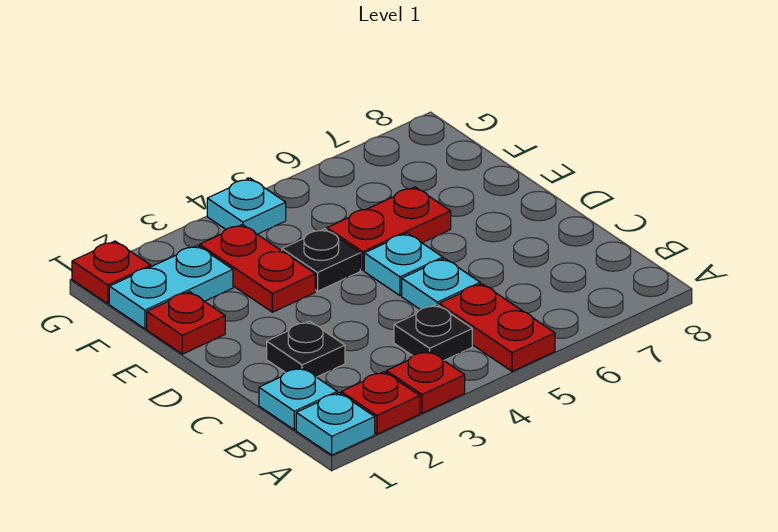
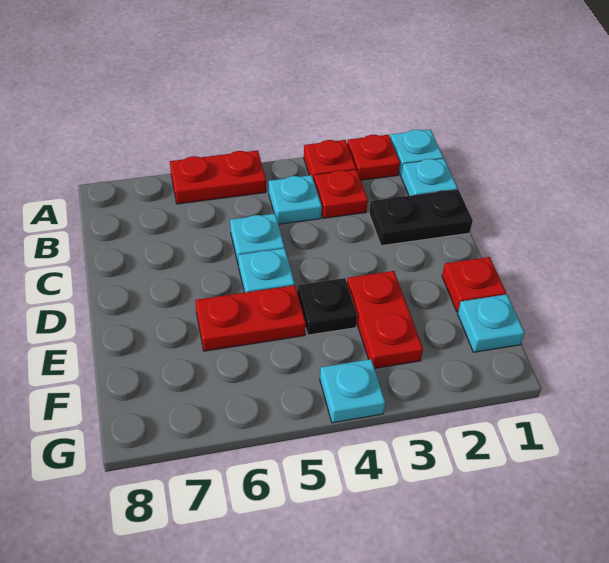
red 1x2 plate [439,284,555,371] -> red 1x2 plate turned to [170,150,266,204]
black 1x1 plate [394,305,472,360] -> cyan 1x1 plate [269,175,322,224]
black 1x1 plate [267,321,345,377] -> black 1x2 plate [369,189,473,246]
cyan 1x2 plate [109,245,233,329] -> cyan 1x1 plate [458,294,525,352]
red 1x1 plate [72,241,151,303] -> red 1x1 plate moved to [314,170,368,218]

